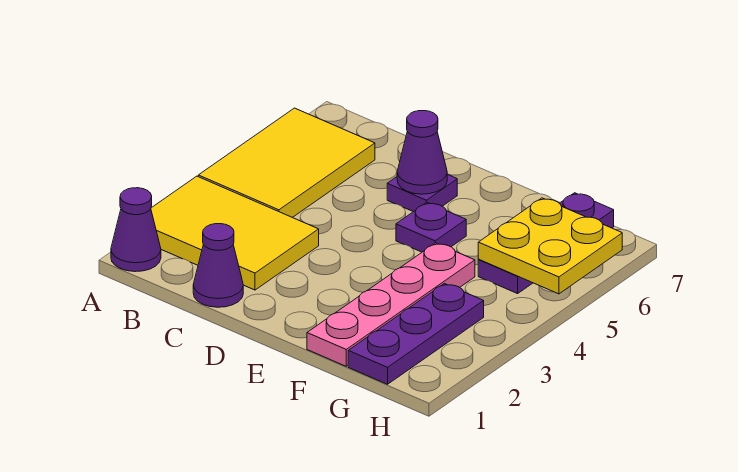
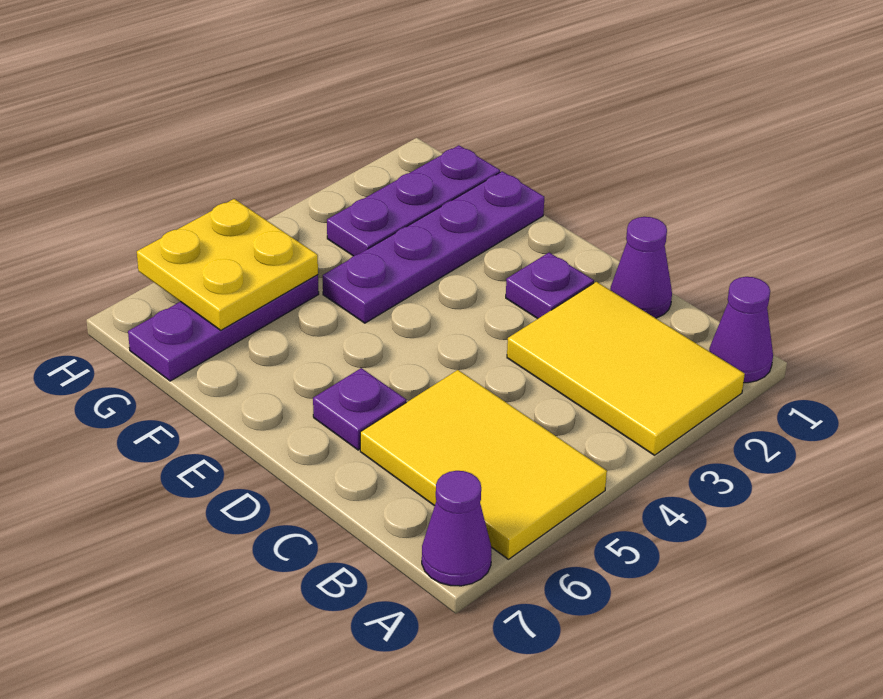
yellow 2x3 tile [198,108,375,217] -> yellow 2x3 tile turned to [360,370,607,559]
purple 1x1 cone [397,111,447,194] -> purple 1x1 cone moved to [422,471,492,586]
purple 1x1 plate [396,202,466,252] -> purple 1x1 plate moved to [506,253,594,319]
pink 1x4 plate [307,243,475,366] -> purple 1x4 plate [323,171,544,323]

